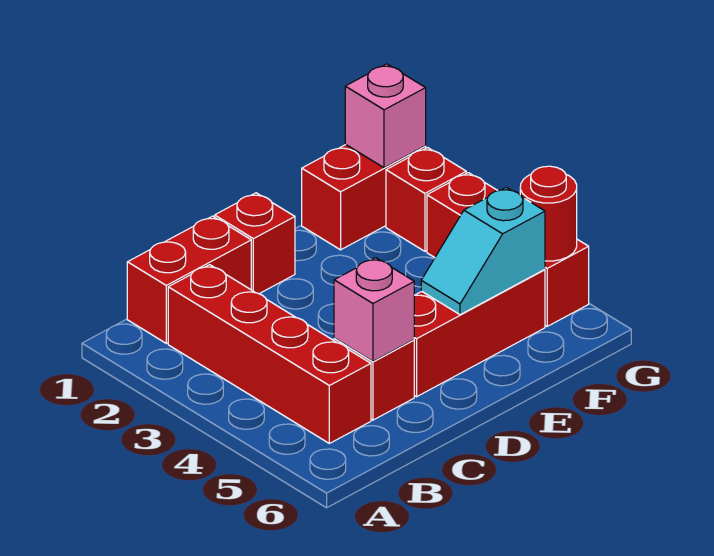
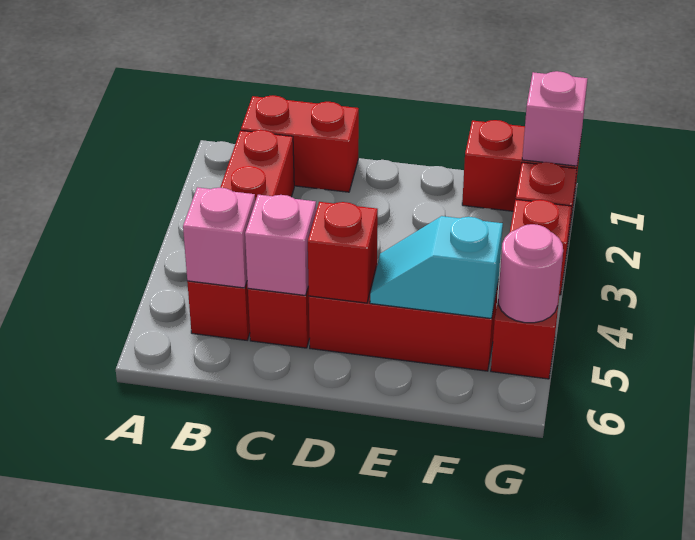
none -> pink 1x1 brick [183,187,255,288]
red 1x1 brick [215,193,295,294] -> red 1x1 brick moved to [308,202,378,303]
red 1x1 round brick [520,166,577,261] -> pink 1x1 round brick [498,224,563,323]

